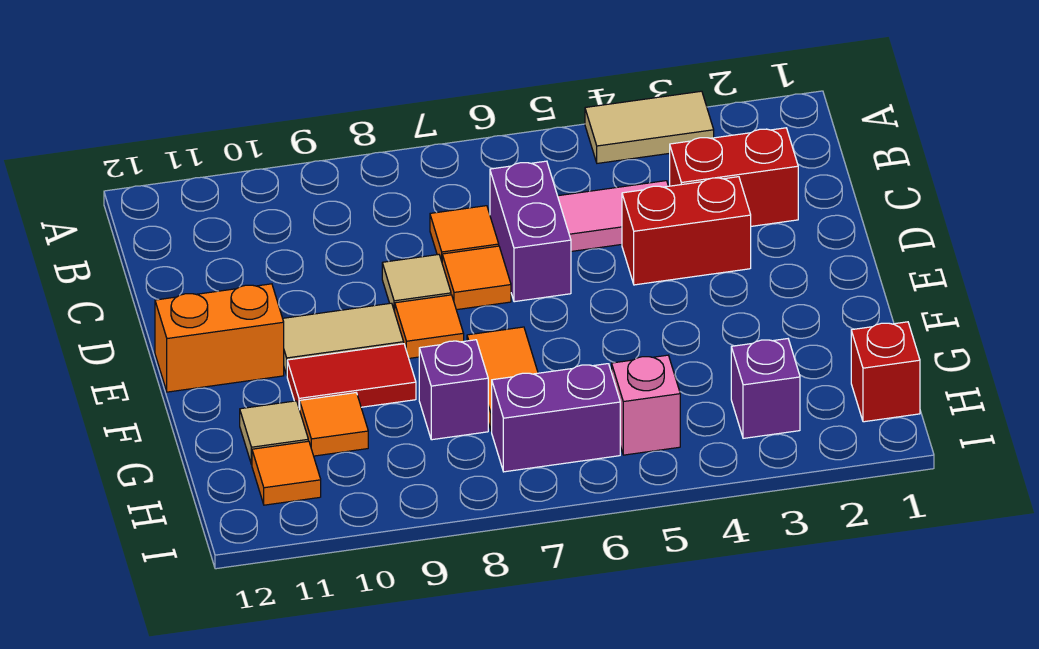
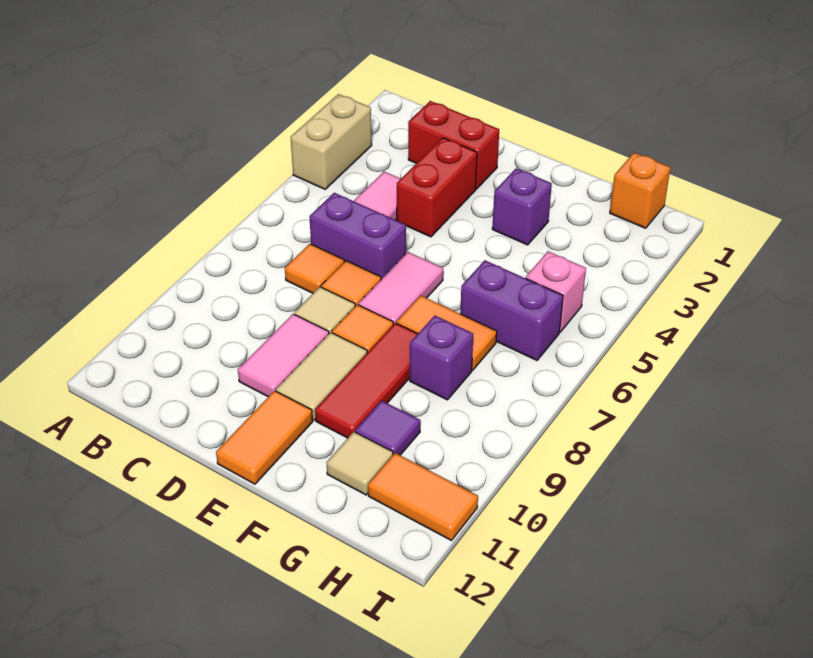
tan 1x2 tile [585,91,714,163] -> tan 1x2 brick [291,94,372,189]
red 1x2 brick [670,128,798,226] -> red 1x2 brick turned to [408,101,499,189]
none -> pink 1x2 tile [238,314,329,397]
none -> pink 1x2 tile [358,252,443,325]
orange 1x2 brick [155,284,284,392] -> orange 1x2 tile [216,391,313,484]
red 1x2 tile [287,344,416,410] -> red 1x3 tile [315,323,418,438]
orange 1x1 tile [300,393,368,456] -> purple 1x1 tile [355,401,420,455]
red 1x1 brick [851,322,920,422] -> orange 1x1 brick [610,153,671,228]
purple 1x1 brick [731,339,800,438] -> purple 1x1 brick moved to [492,168,552,245]
purple 1x2 brick [492,364,620,472] -> purple 1x2 brick turned to [460,260,563,360]
orange 1x1 tile [252,441,321,505] -> orange 1x2 tile [368,453,478,541]

